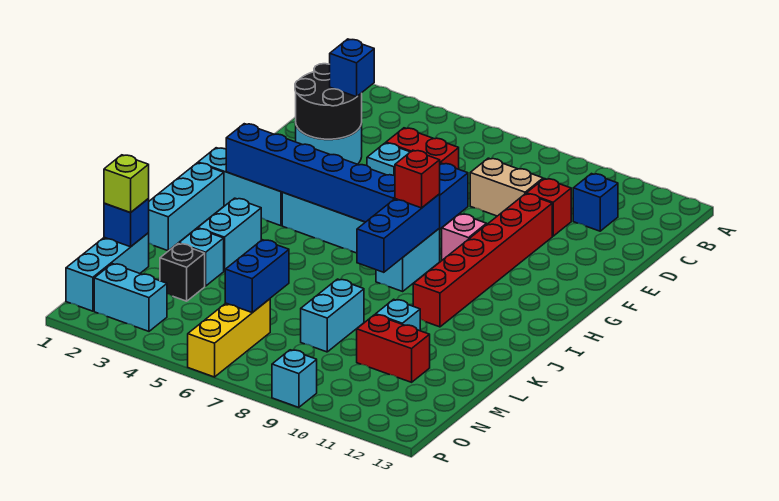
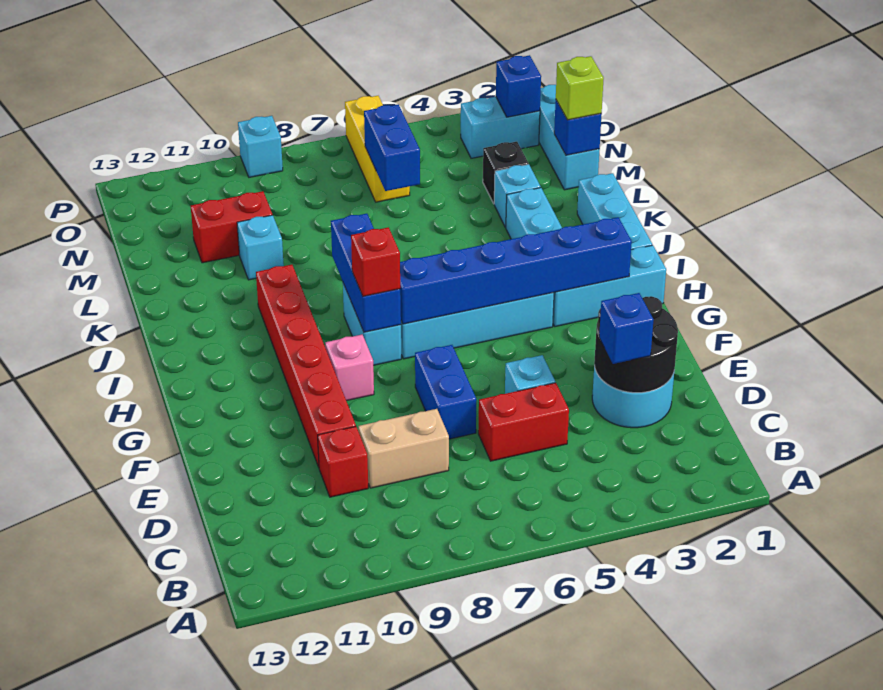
blue 1x1 brick [573,174,618,231] -> blue 1x1 brick moved to [496,55,541,117]
cyan 1x2 brick [301,279,364,352] -> none

